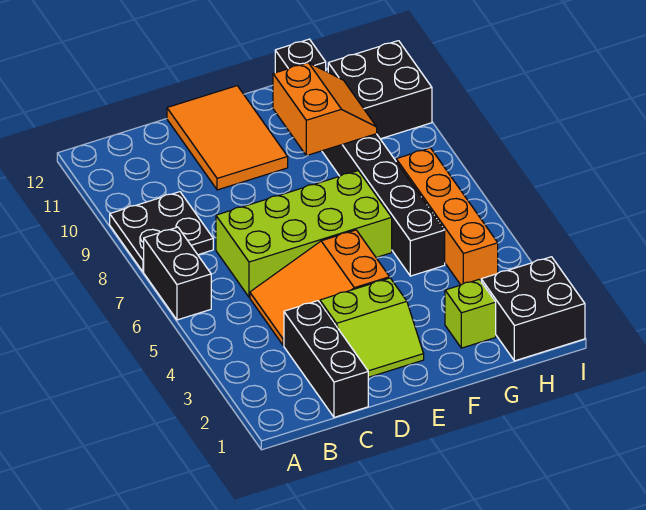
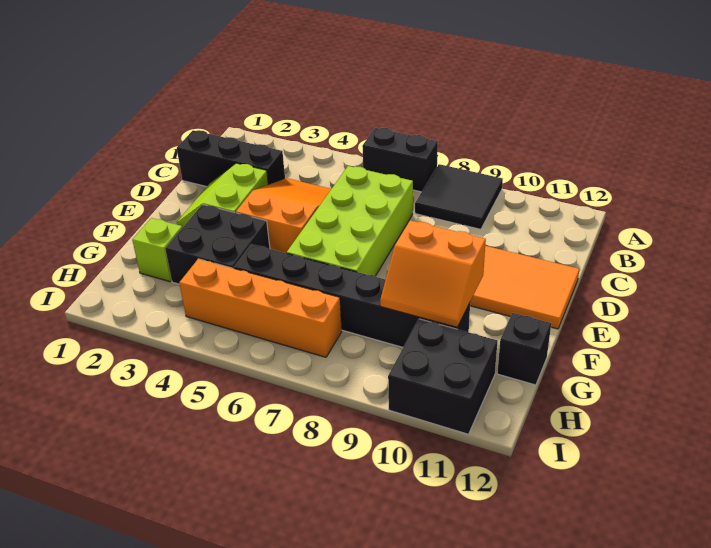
black 2x2 plate [110,192,213,272] -> black 2x2 tile [415,164,503,229]
black 2x2 brick [481,257,585,361] -> black 2x2 brick moved to [165,205,270,284]

